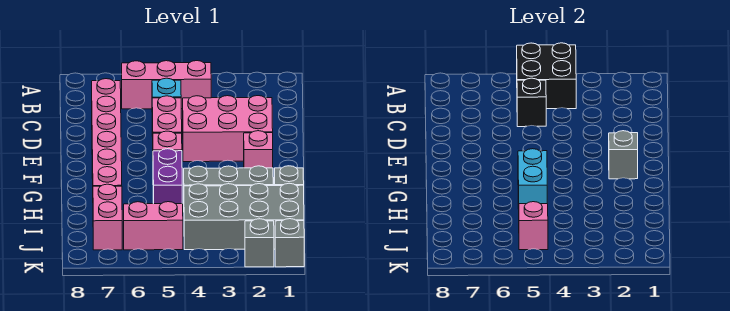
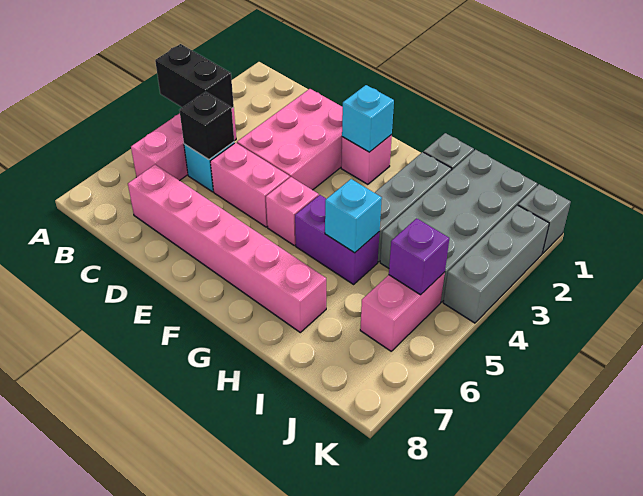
black 2x2 brick [517,43,576,109] -> black 1x2 brick [155,44,234,108]
grey 1x1 brick [609,131,638,179] -> cyan 1x1 brick [342,85,394,152]
cyan 1x2 brick [518,149,547,209] -> cyan 1x1 brick [325,179,382,253]
pink 1x2 brick [93,184,122,250] -> none
pink 1x1 brick [519,202,548,250] -> purple 1x1 brick [389,218,449,295]
grey 1x1 brick [245,219,274,267] -> grey 1x3 brick [443,205,549,323]

